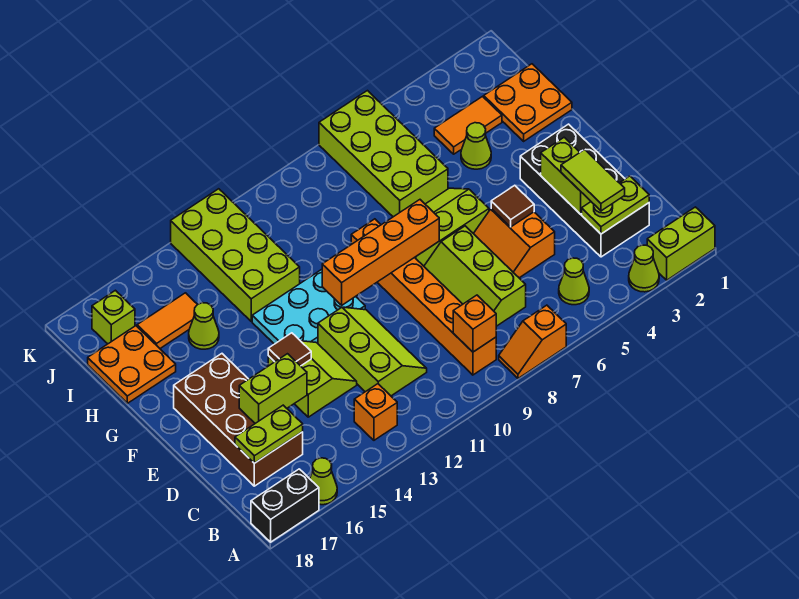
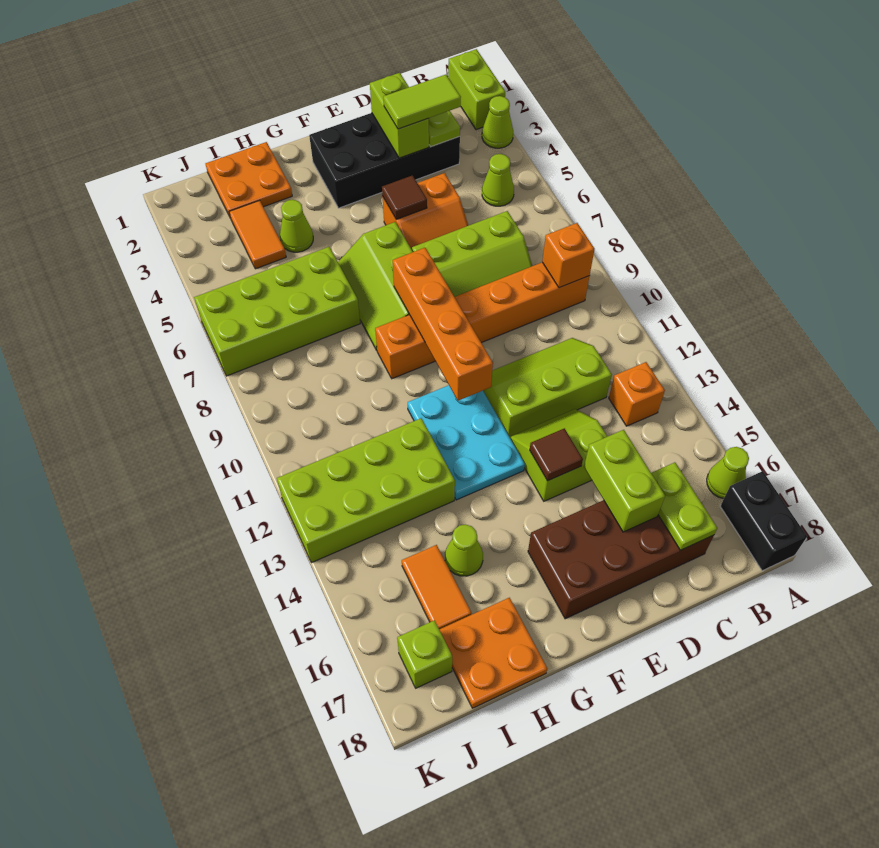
orange 1x2 slope [499,305,566,378] -> none
lime 1x2 brick [541,137,591,214] -> lime 1x2 brick turned to [370,73,429,158]

